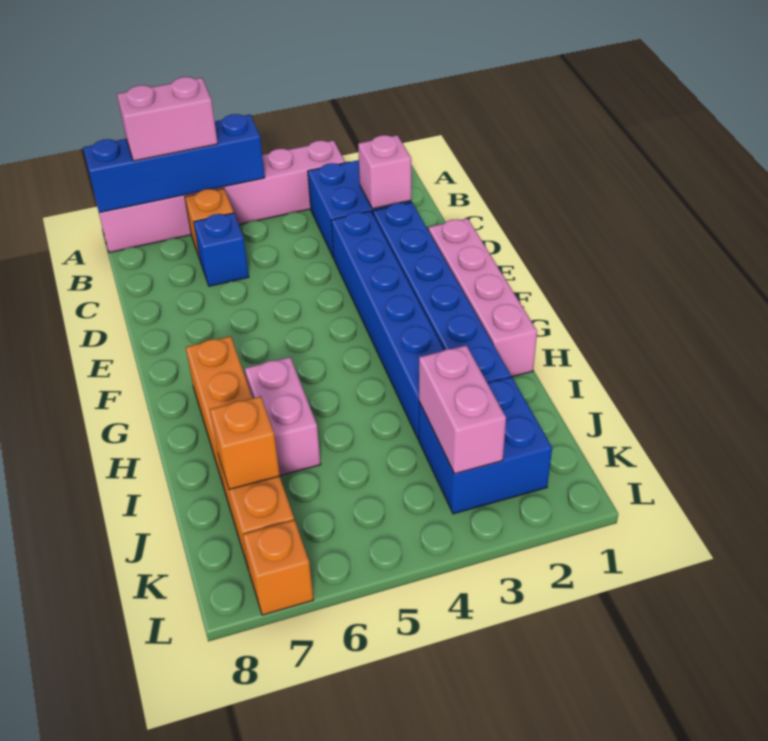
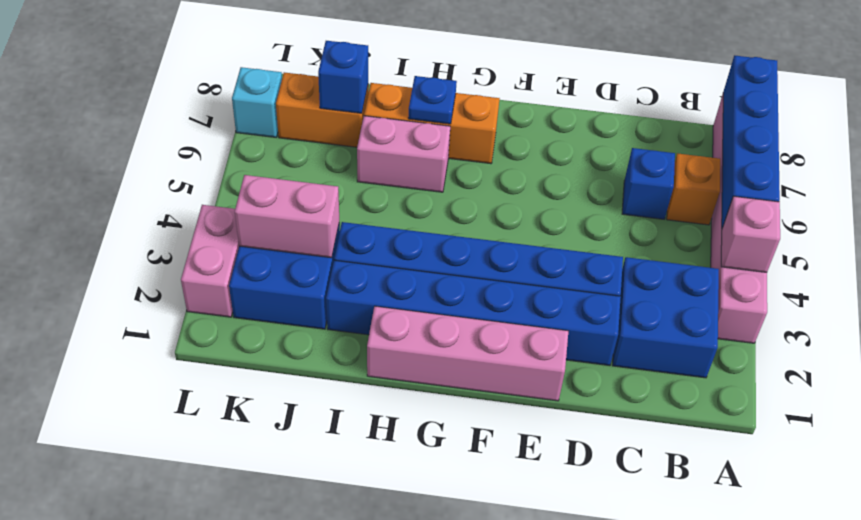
pink 1x2 brick [117,77,218,161] -> pink 1x2 brick moved to [181,205,239,317]
pink 1x1 brick [358,135,411,209] -> pink 1x1 brick moved to [721,196,780,272]
none -> blue 1x1 plate [408,76,457,124]
orange 1x1 brick [210,396,280,490] -> blue 1x1 brick [318,41,368,113]
orange 1x1 brick [243,520,313,615] -> cyan 1x1 brick [232,67,282,137]

